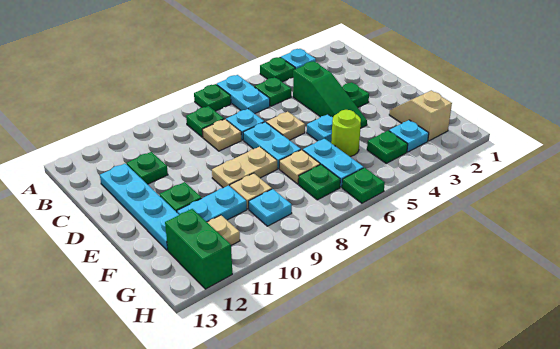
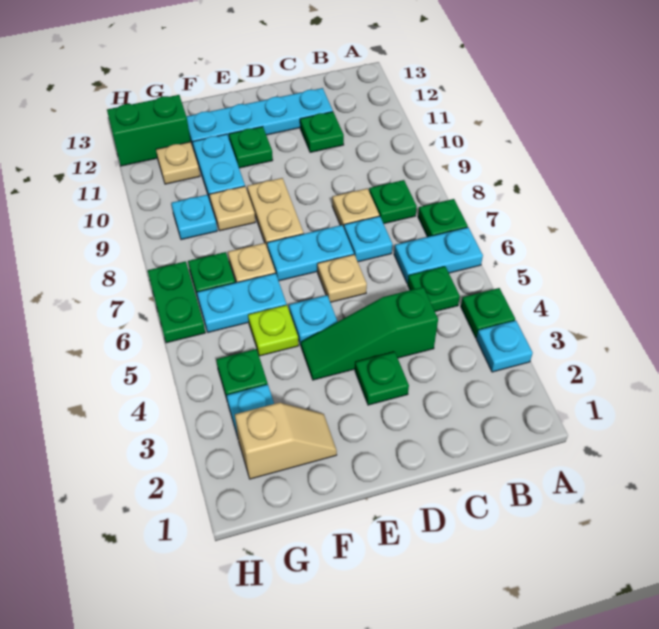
lime 1x1 round brick [331,110,361,156] -> lime 1x1 plate [248,305,299,356]
green 1x1 plate [342,168,385,203] -> green 1x2 plate [148,261,205,343]

